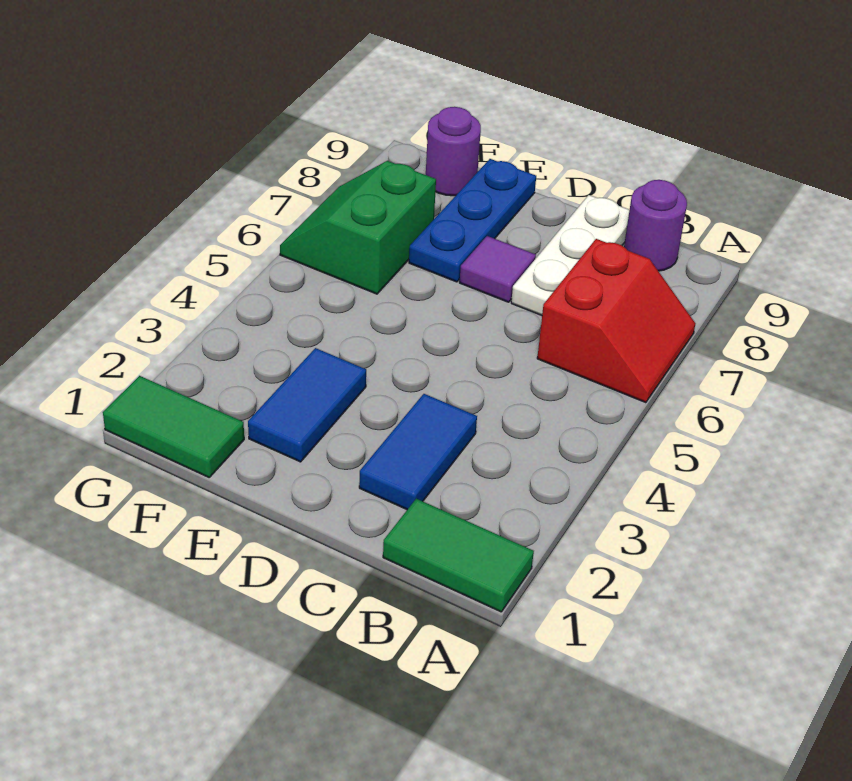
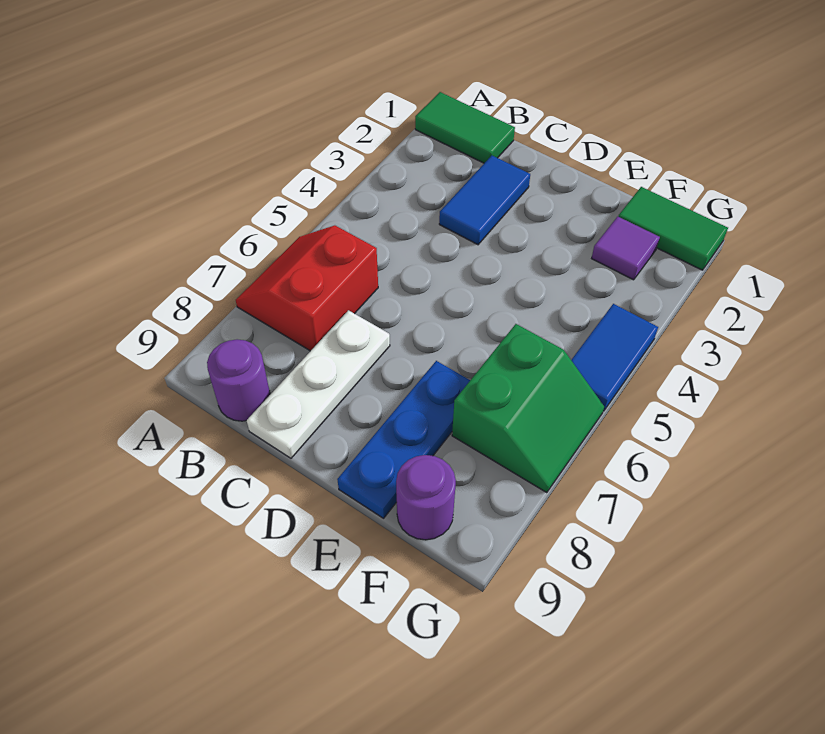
purple 1x1 tile [460,236,536,302] -> purple 1x1 tile moved to [592,217,660,280]
blue 1x2 tile [248,348,366,462] -> blue 1x2 tile moved to [571,304,658,411]

